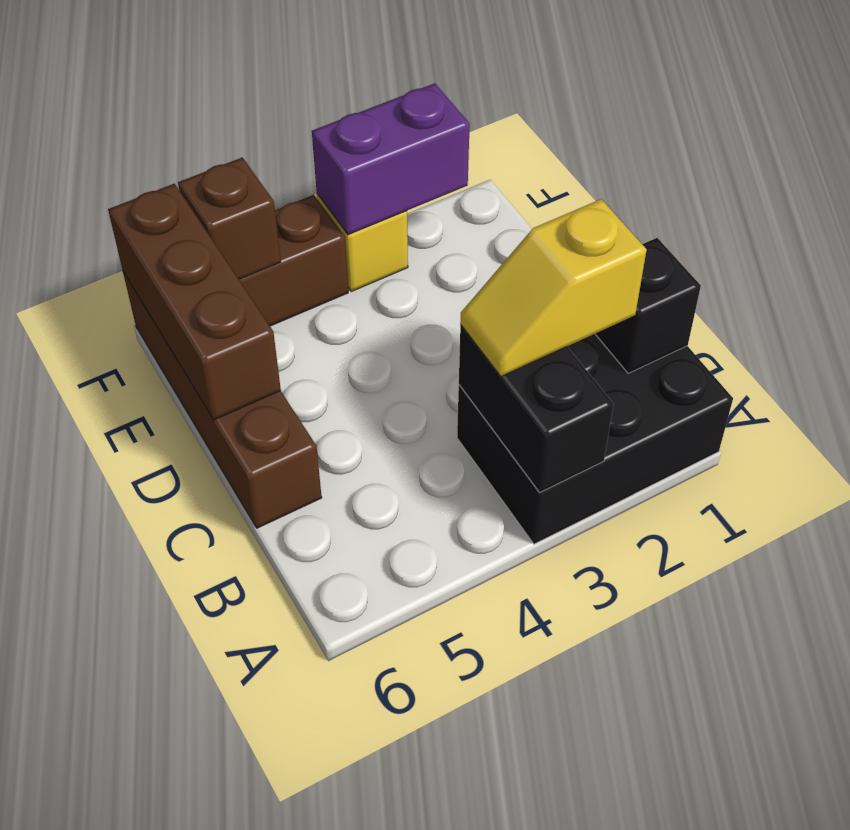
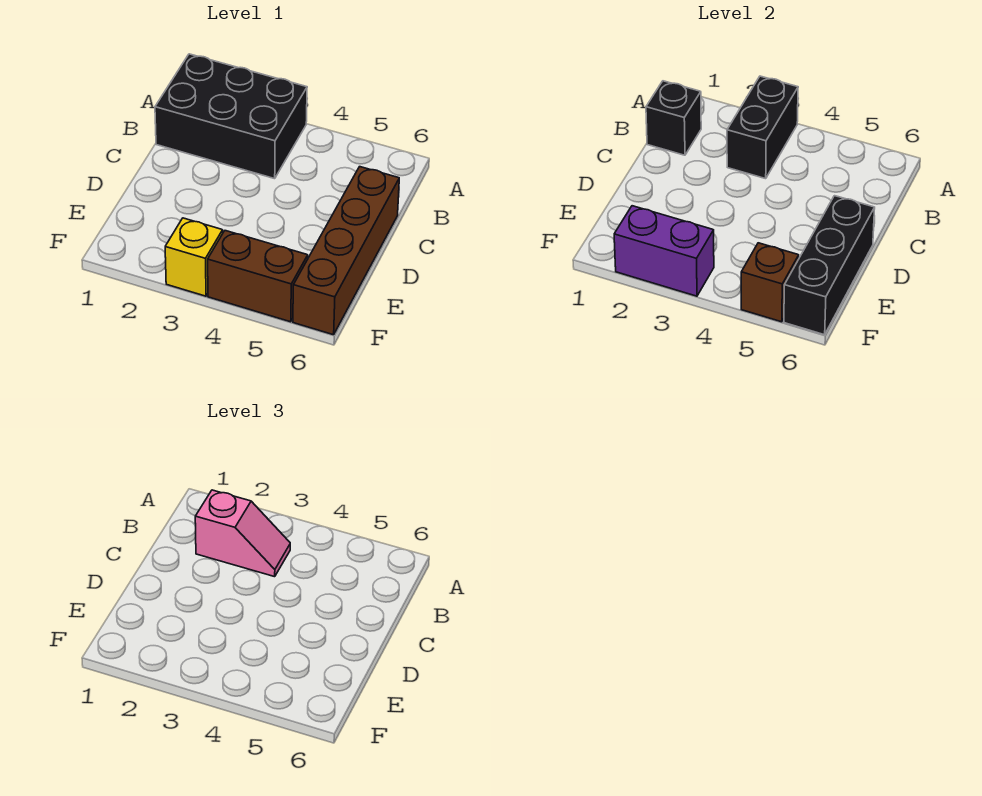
yellow 1x2 slope [460,199,647,377] -> pink 1x2 slope [195,490,290,577]
brown 1x3 brick [108,184,281,420] -> black 1x3 brick [784,196,875,335]

